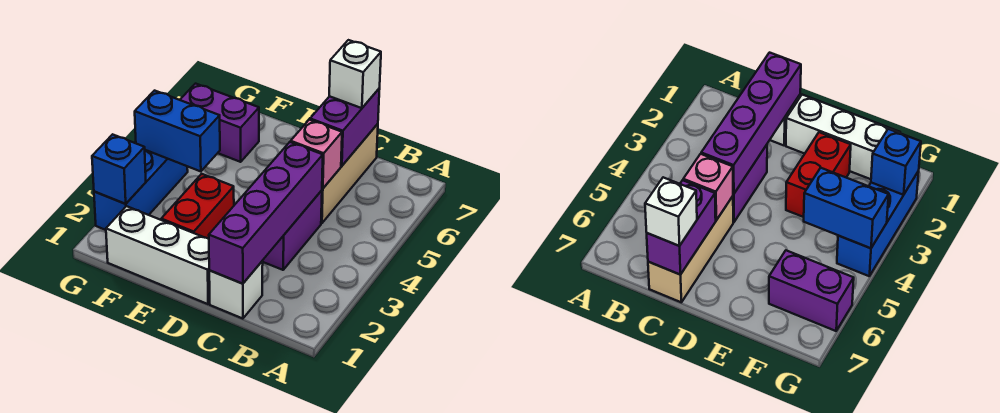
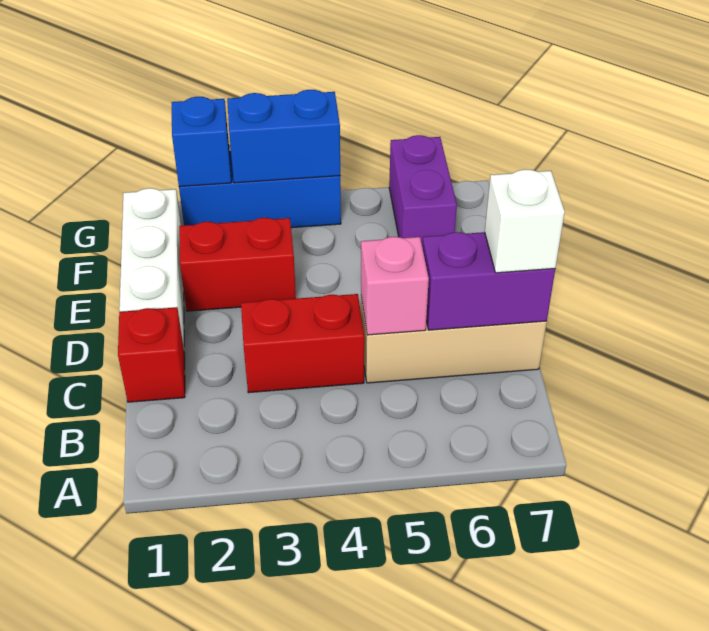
white 1x1 brick [209,261,263,319] -> red 1x1 brick [118,308,185,402]
purple 1x4 brick [209,142,323,284] -> none
purple 1x2 brick [262,190,322,270] -> red 1x2 brick [241,294,364,393]
blue 1x2 brick [135,91,220,171] -> blue 1x2 brick turned to [227,90,340,183]

